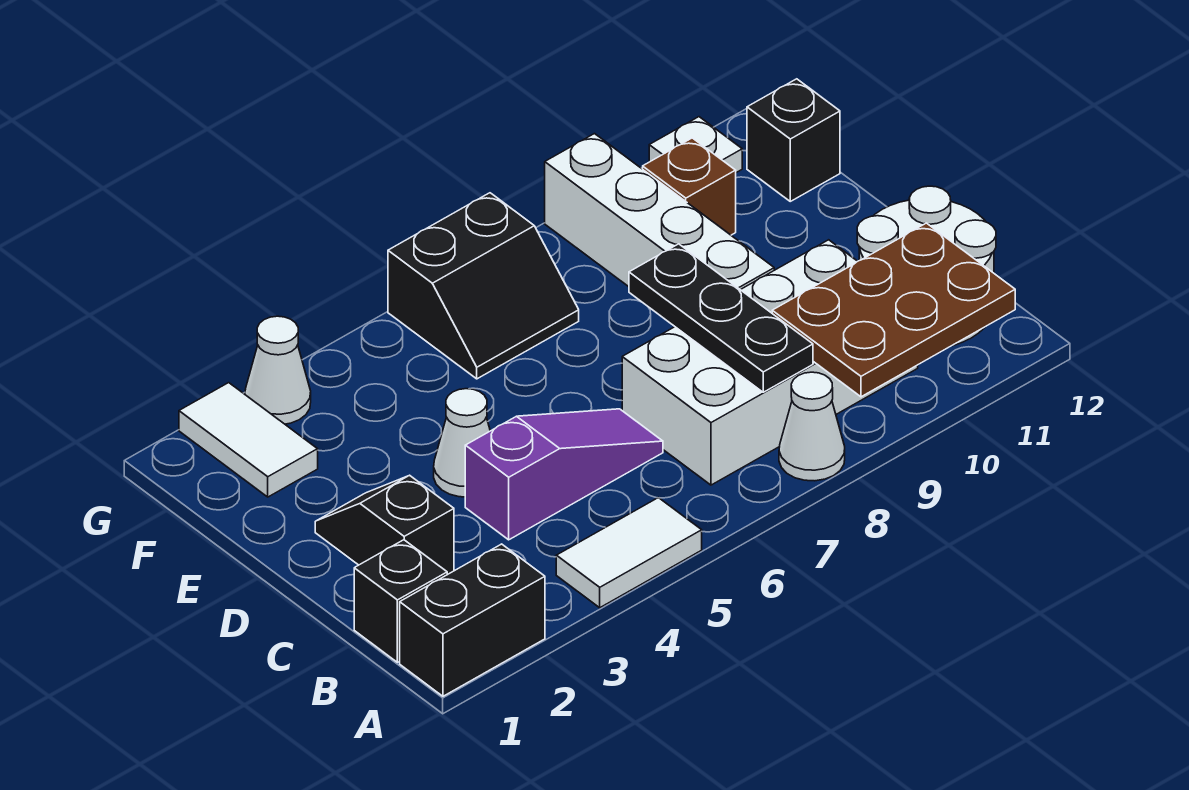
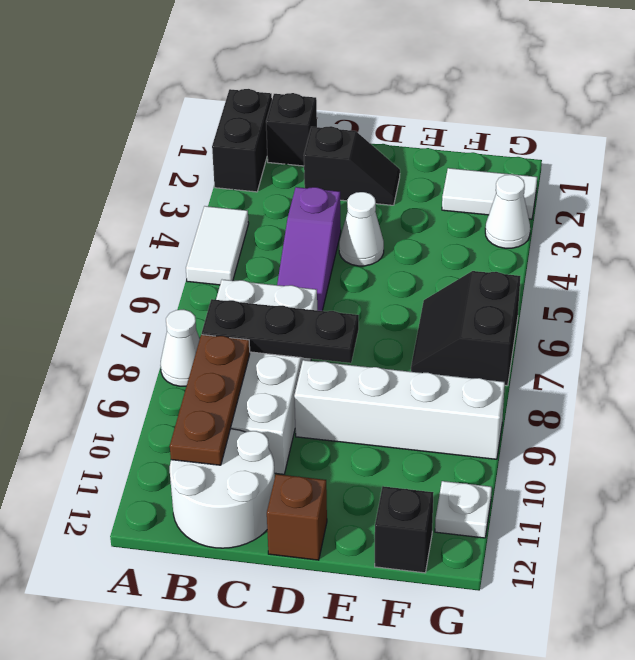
brown 2x3 plate [772,223,1015,397] -> brown 1x3 plate [170,335,250,465]
brown 1x1 brick [643,138,736,235] -> brown 1x1 brick moved to [267,474,327,560]

